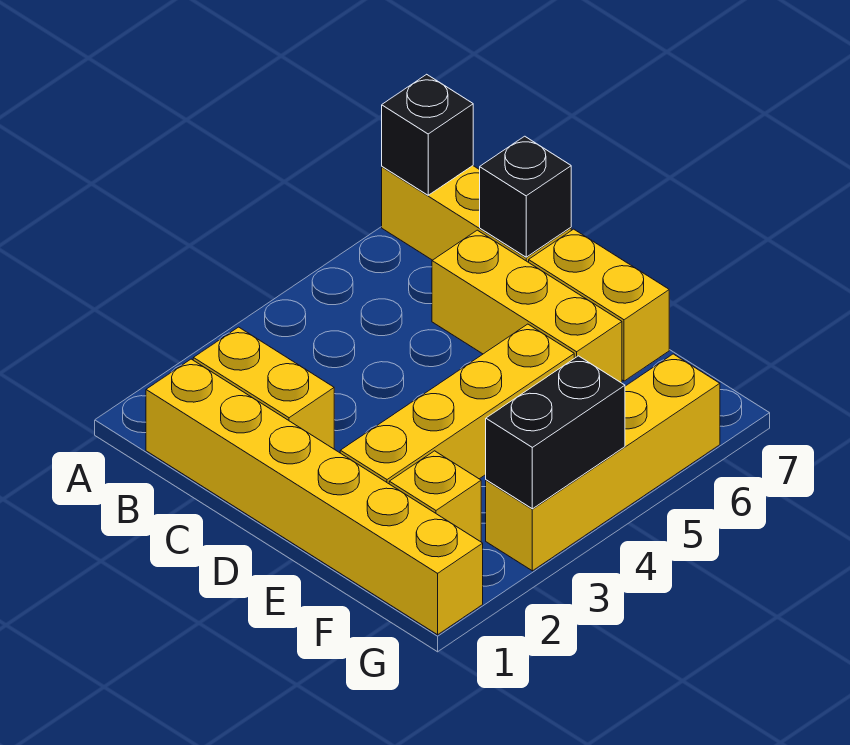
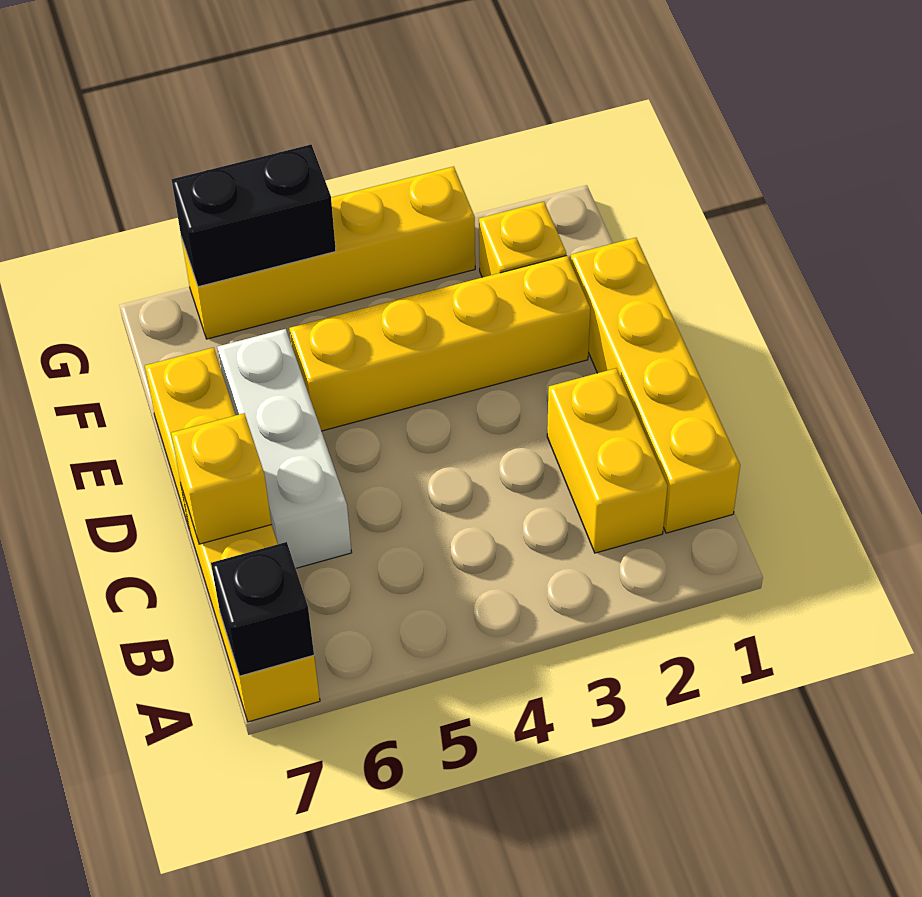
yellow 1x6 brick [146,359,483,635] -> yellow 1x4 brick [571,238,740,533]
yellow 1x3 brick [432,230,622,383] -> white 1x3 brick [217,329,352,568]
black 1x1 brick [480,136,571,257] -> yellow 1x1 brick [171,413,272,544]
black 1x2 brick [486,356,625,509] -> black 1x2 brick moved to [171,145,336,287]

